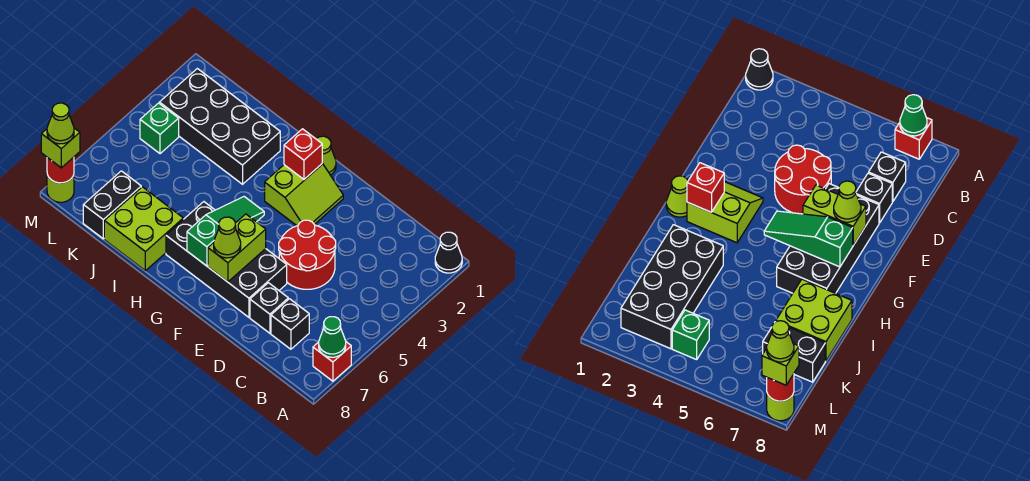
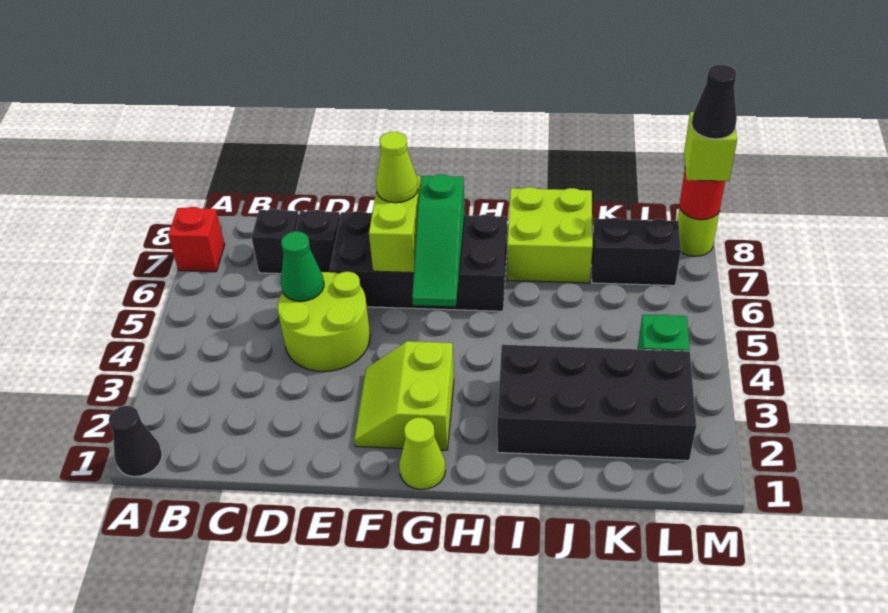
green 1x1 cone [319,317,346,357] -> green 1x1 cone moved to [281,232,324,301]
red 2x2 round brick [279,220,336,289] -> lime 2x2 round brick [278,272,370,372]
red 1x1 brick [284,129,322,179] -> none
black 1x2 brick [83,171,141,239] -> black 1x2 brick turned to [591,218,681,286]
lime 1x1 cone [47,103,74,144] -> black 1x1 cone [692,65,737,139]

